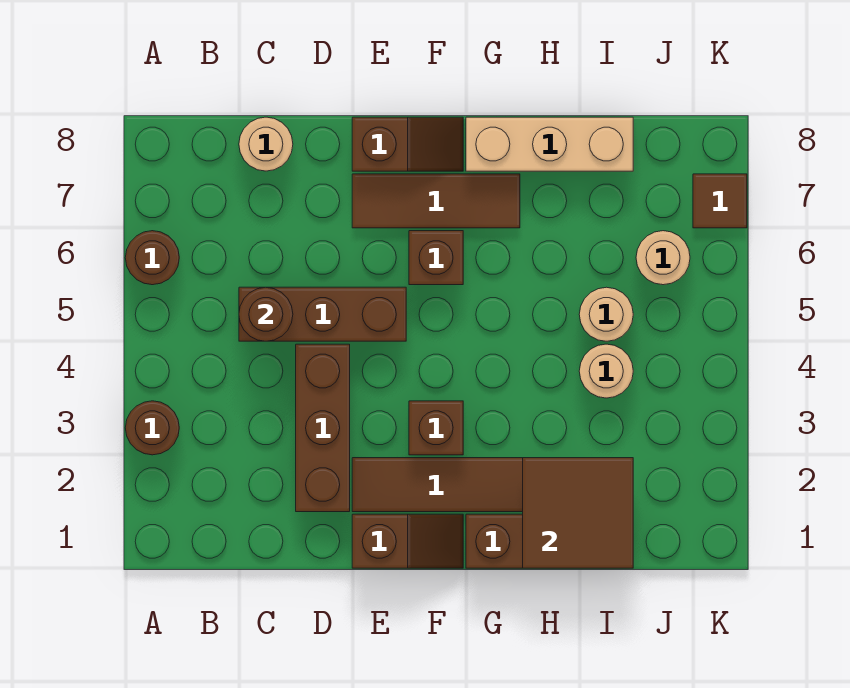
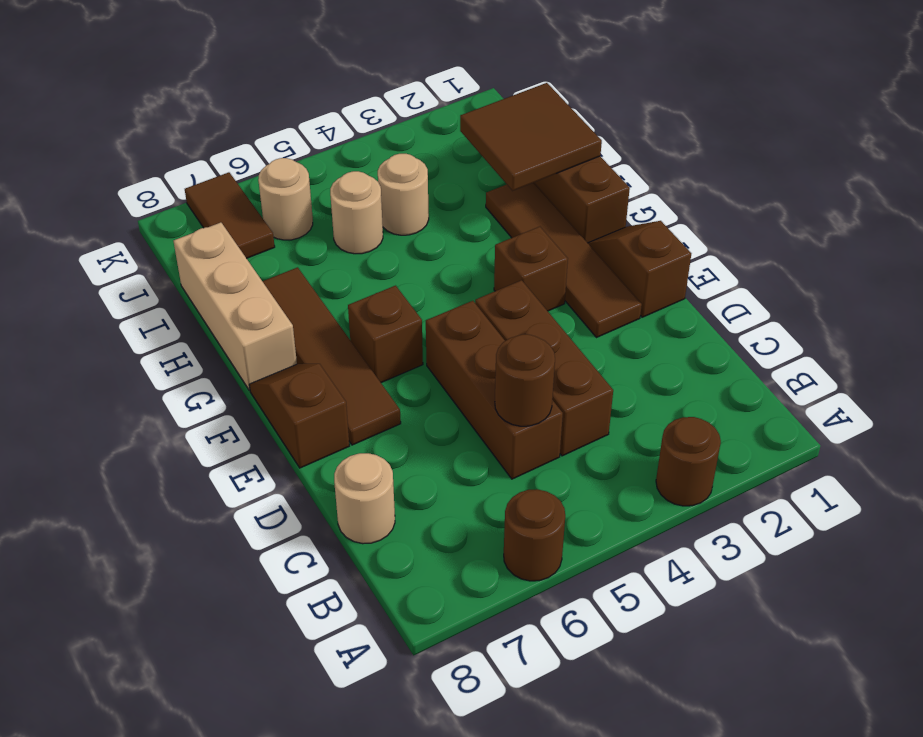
brown 1x3 brick [296,344,350,512] -> brown 1x3 brick turned to [475,280,613,456]
brown 1x3 tile [352,174,520,228] -> brown 1x4 tile [262,267,401,445]
brown 1x1 tile [693,174,747,228] -> brown 1x2 tile [185,172,275,258]

